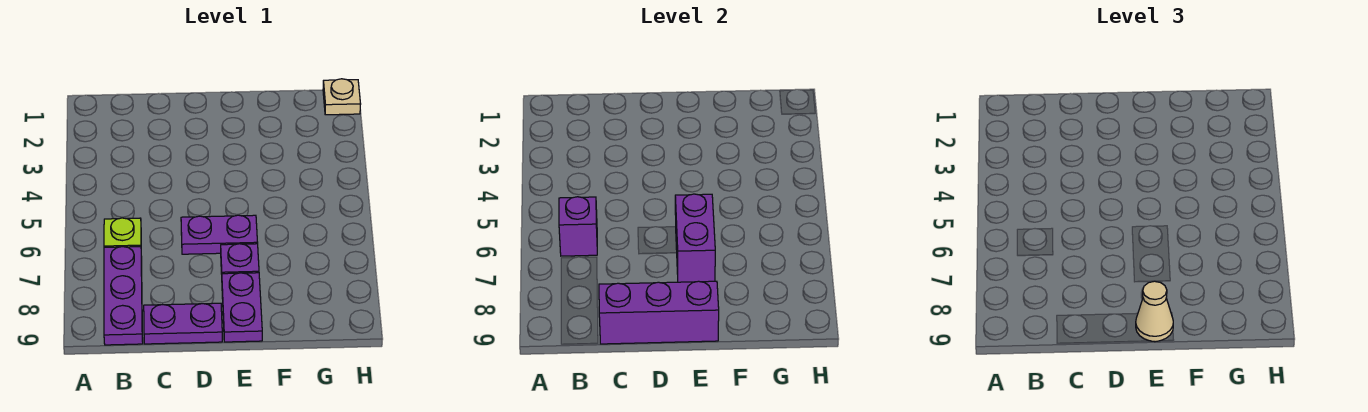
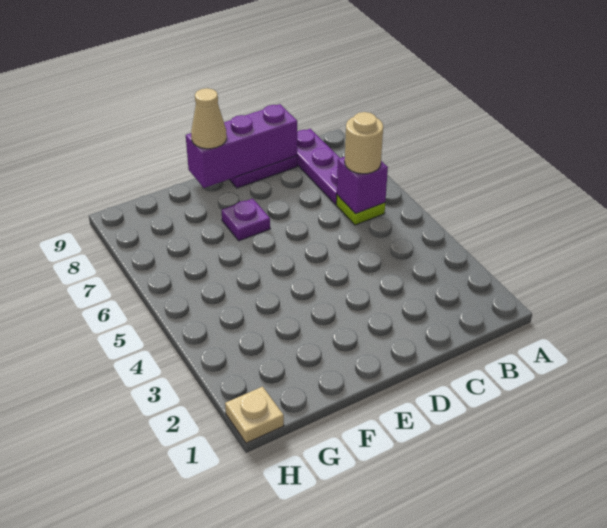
none -> tan 1x1 round brick [345,112,383,174]
purple 1x2 plate [181,215,258,254] -> none
purple 1x2 brick [675,194,715,282] -> none
purple 1x2 plate [222,273,262,342] -> none

